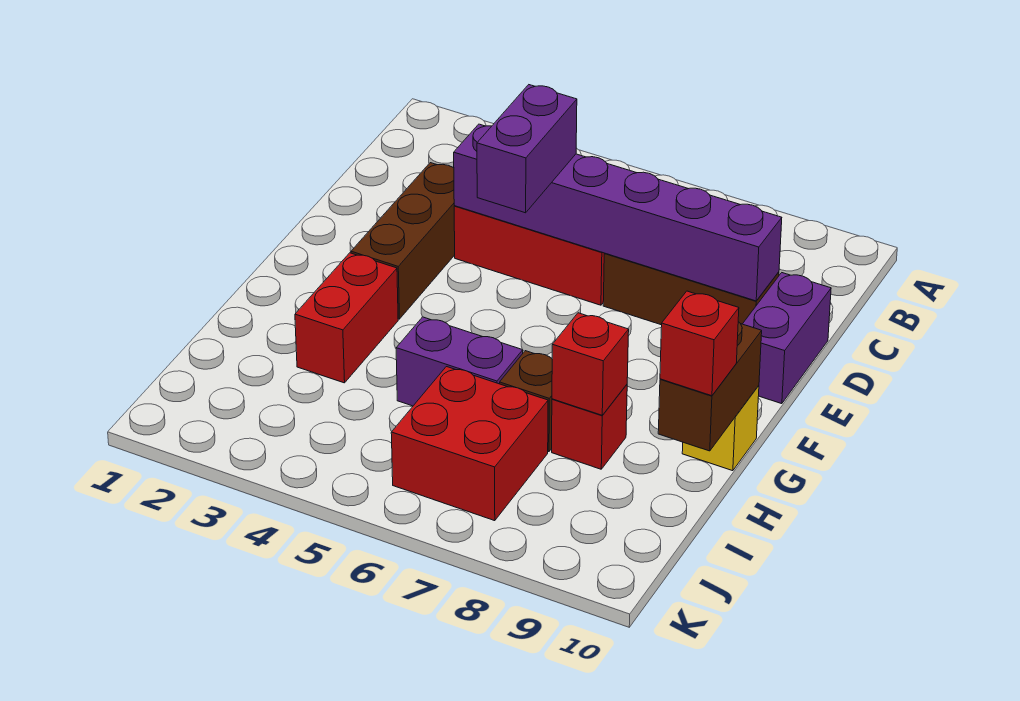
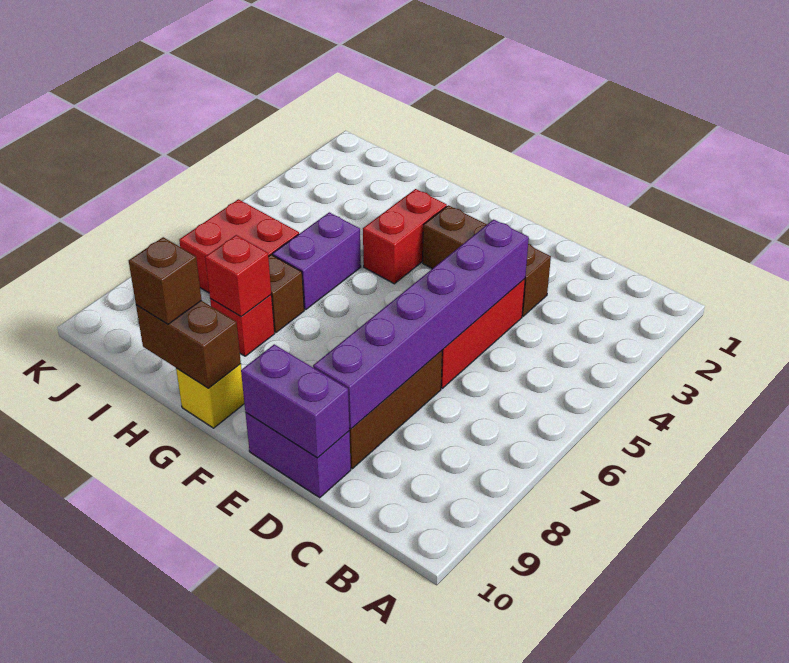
purple 1x2 brick [477,85,577,213] -> purple 1x2 brick moved to [241,344,350,458]
red 1x2 brick [295,253,398,383] -> red 1x2 brick turned to [363,189,447,284]
red 1x1 brick [660,291,739,396] -> brown 1x1 brick [129,237,201,324]

